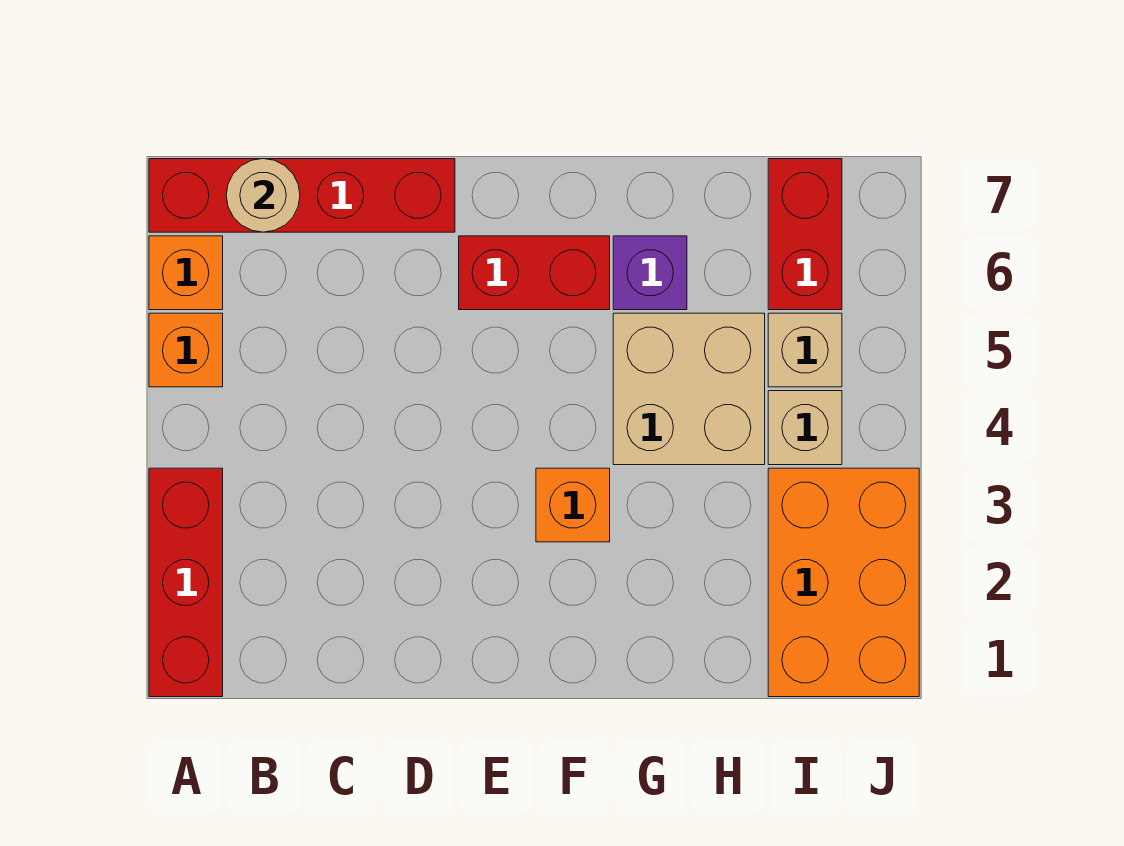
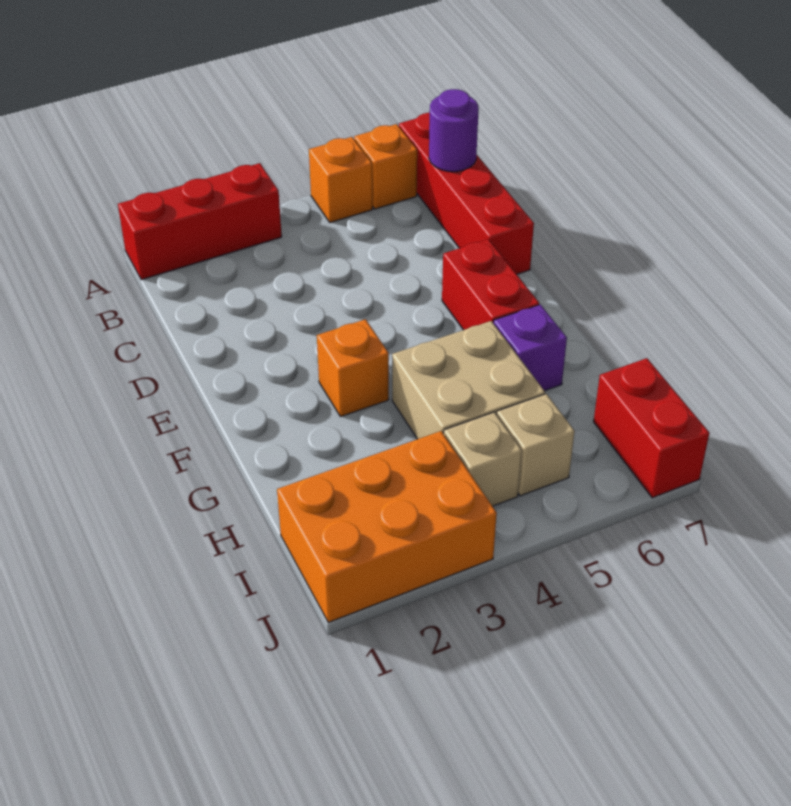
tan 1x1 round brick [226,159,300,232] -> purple 1x1 round brick [429,89,479,172]
red 1x2 brick [768,159,842,310] -> red 1x2 brick turned to [594,358,709,498]

